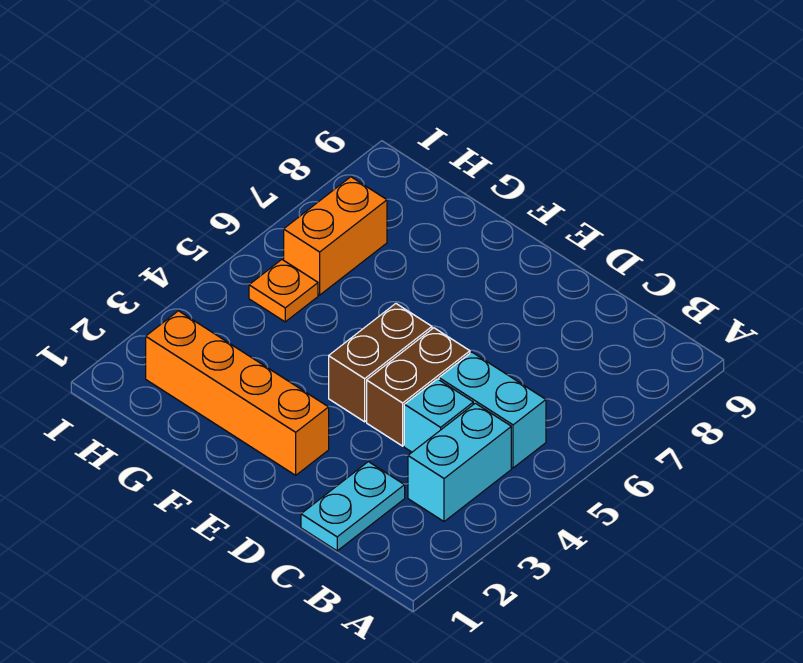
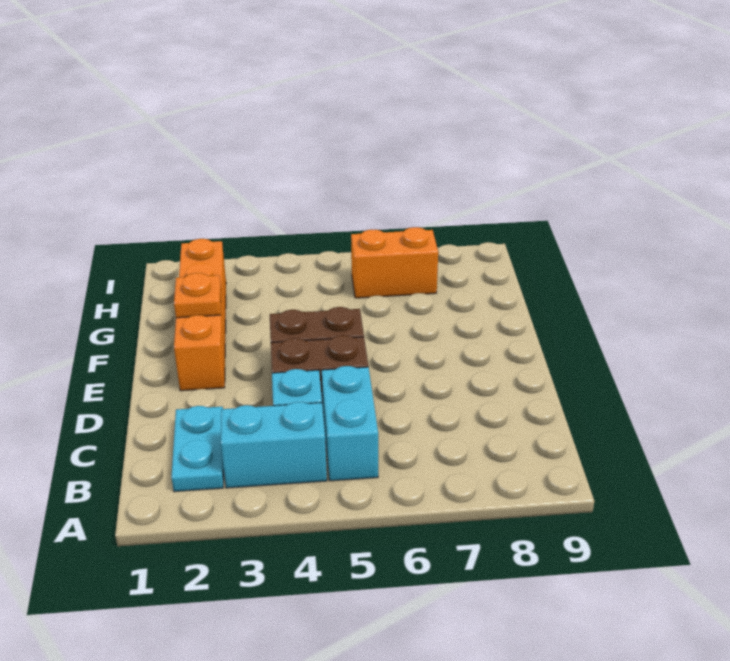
cyan 1x2 plate [301,462,405,551] -> cyan 1x2 plate turned to [171,406,224,492]
orange 1x1 plate [249,260,318,322] -> orange 1x1 plate moved to [174,273,221,318]

